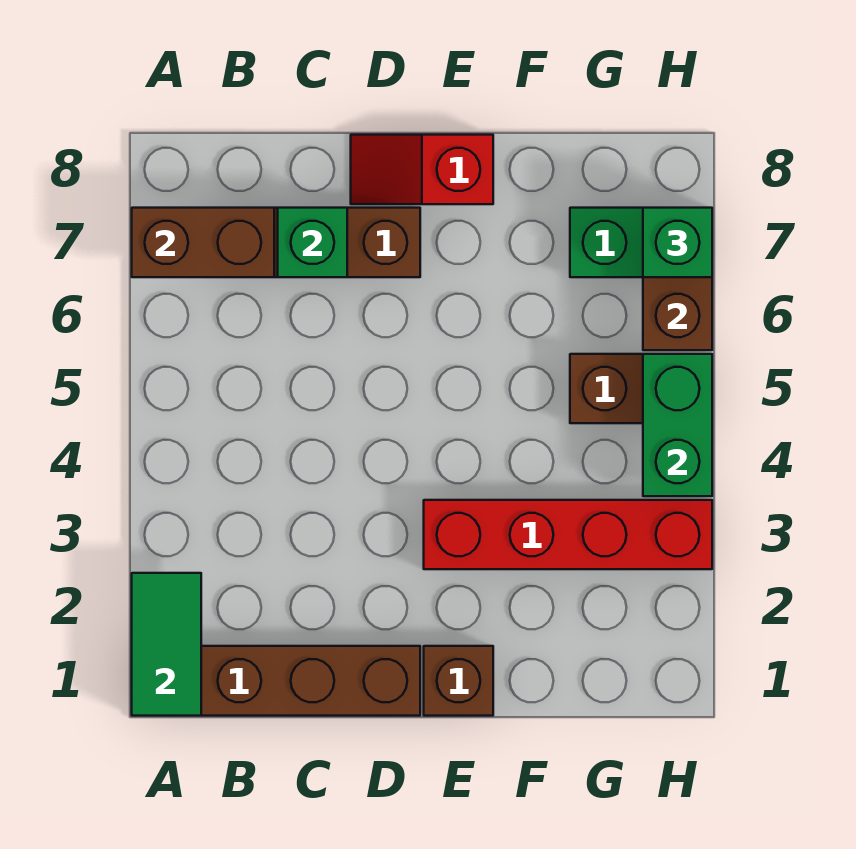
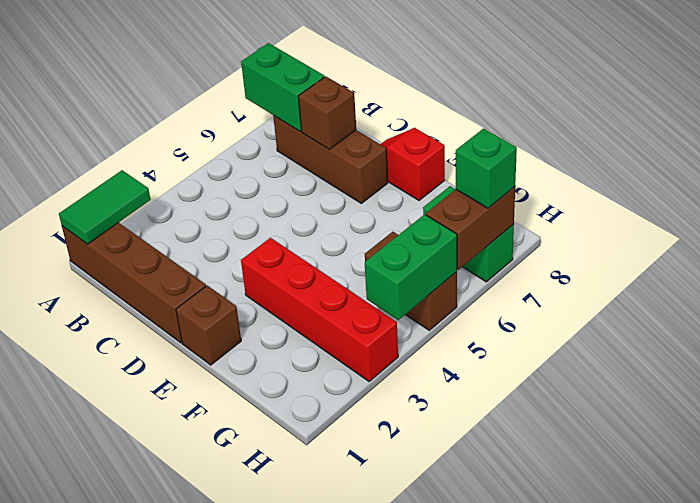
brown 1x2 brick [132,208,274,277] -> green 1x2 brick [241,43,325,131]
green 1x1 brick [278,208,347,277] -> brown 1x1 brick [299,77,356,149]

